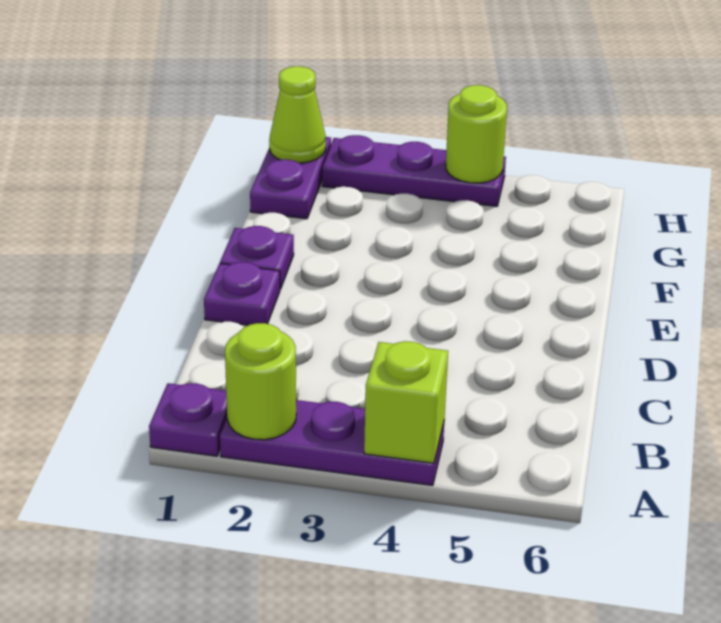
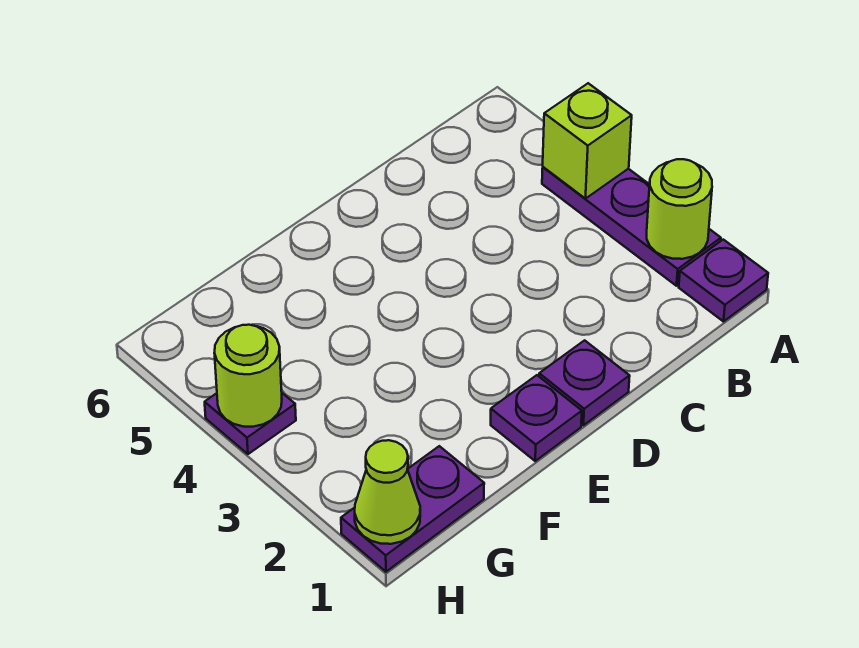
purple 1x3 plate [322,135,506,206] -> purple 1x1 plate [205,393,296,454]

